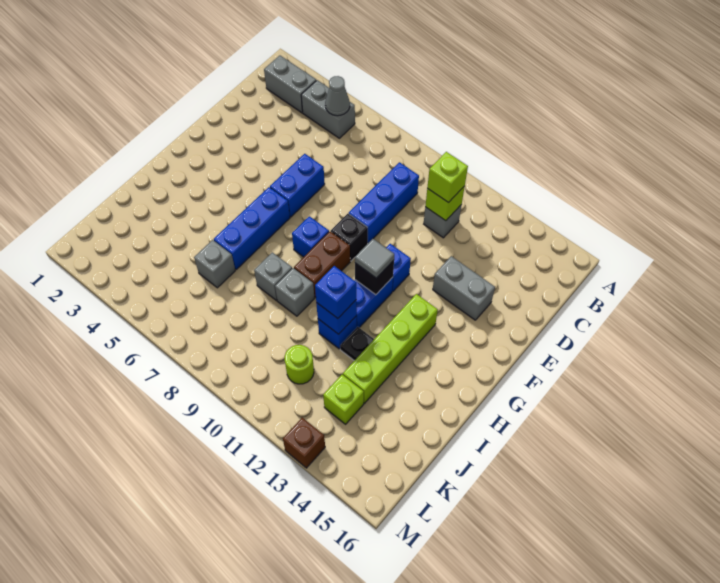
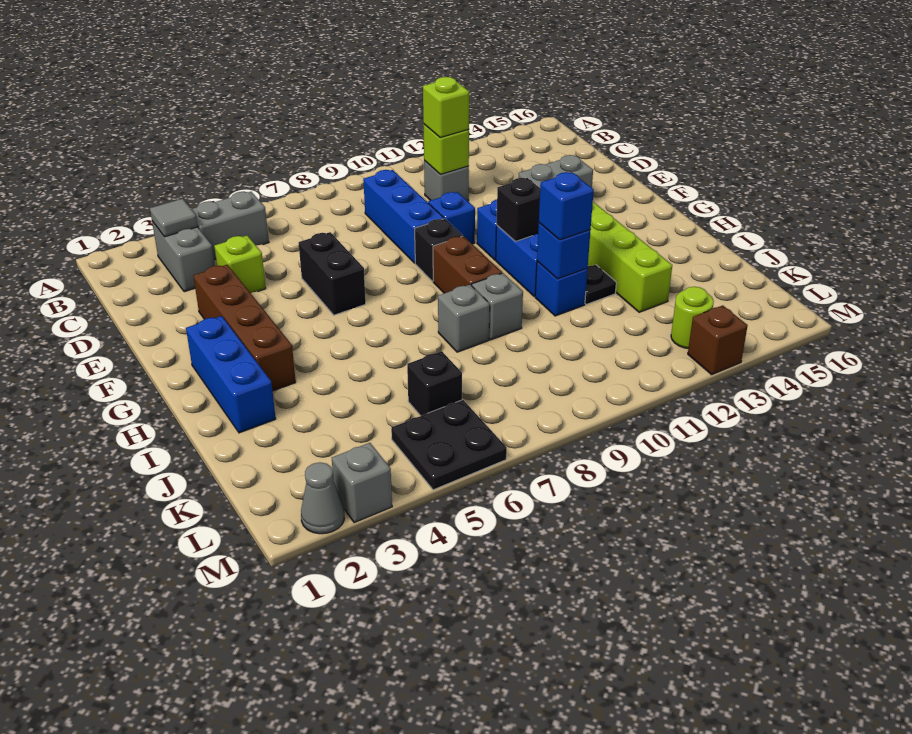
grey 1x2 brick [264,56,316,113] -> grey 1x2 brick turned to [152,221,215,292]
grey 1x1 cone [325,76,350,116] -> grey 1x1 cone moved to [301,462,344,534]
none -> brown 1x4 brick [193,265,296,391]
blue 1x2 brick [270,154,325,217] -> black 1x2 brick [299,232,366,315]
blue 1x3 brick [214,187,290,269] -> blue 1x3 brick moved to [186,316,276,433]
blue 1x1 brick [292,216,329,257] -> blue 1x1 brick moved to [428,192,475,244]
grey 1x1 tile [355,239,394,278] -> grey 1x1 tile moved to [150,199,198,237]
grey 1x1 brick [194,240,235,288] -> grey 1x1 brick moved to [332,443,392,523]
none -> black 1x1 brick [407,351,462,416]
lime 1x1 round brick [285,345,314,384] -> lime 1x1 round brick moved to [671,287,714,348]
lime 1x1 brick [323,375,364,424] -> lime 1x1 brick moved to [214,236,266,293]
none -> black 2x2 plate [391,400,507,490]

